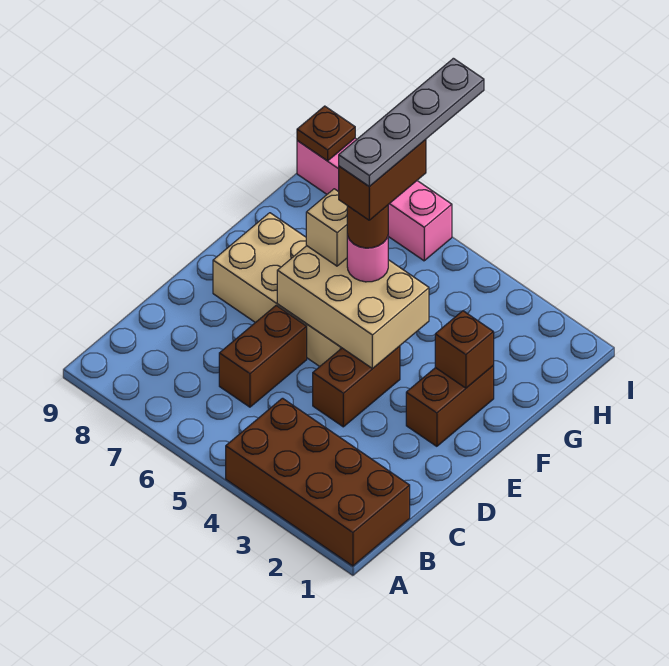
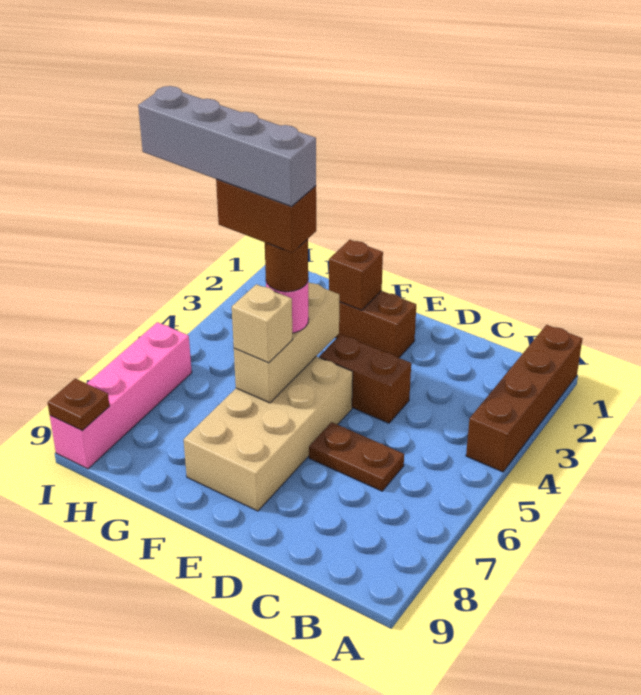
brown 2x4 brick [226,398,410,566] -> brown 1x4 brick [466,325,582,472]
brown 1x2 brick [219,306,307,407] -> brown 1x2 plate [309,422,404,491]
tan 2x3 brick [277,246,429,369] -> tan 1x3 brick [234,282,339,403]
grey 1x4 plate [339,58,484,186] -> grey 1x4 brick [138,86,316,206]

